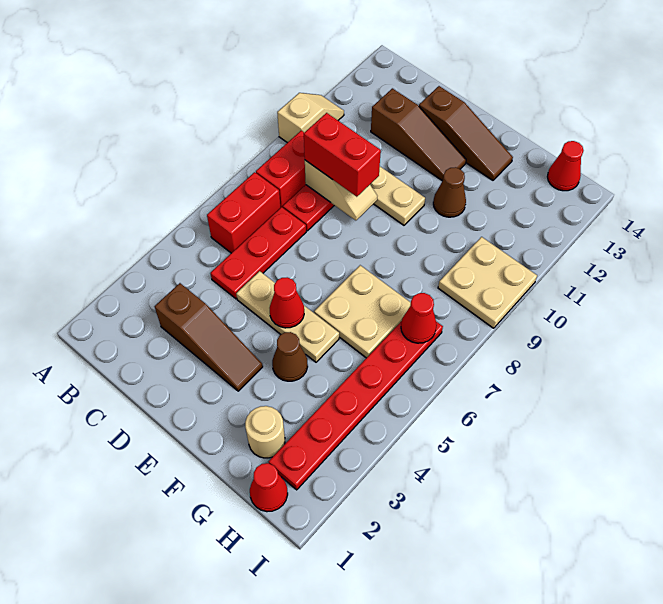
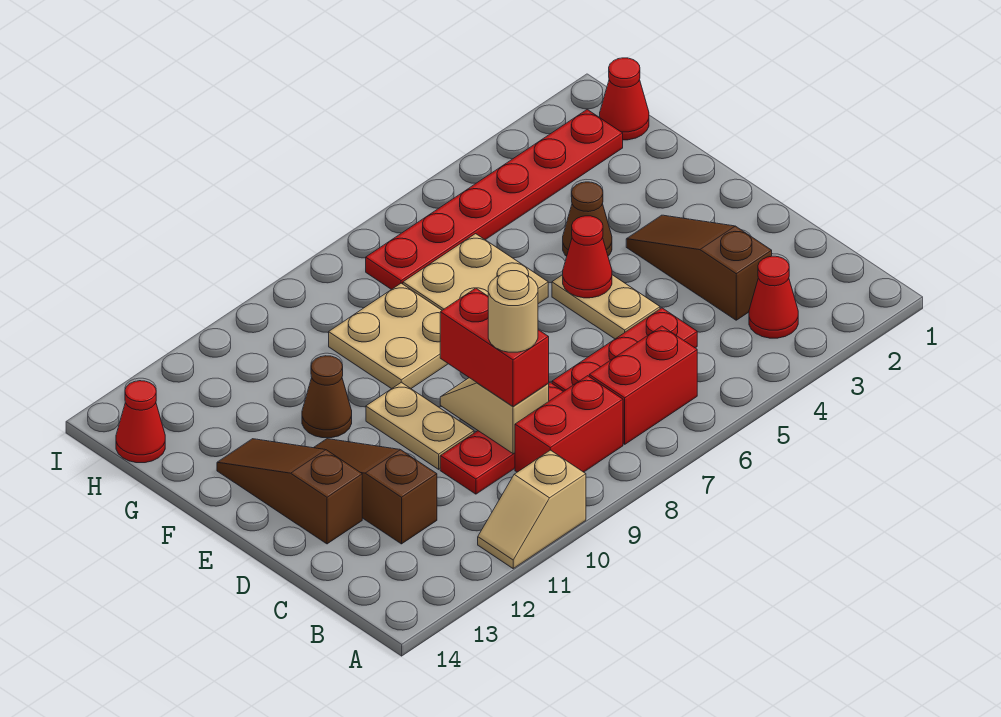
tan 1x3 plate [236,271,339,362] -> tan 1x2 plate [552,275,660,339]
tan 1x1 round brick [245,406,285,458] -> tan 1x1 round brick moved to [488,271,538,352]
red 1x1 cone [401,293,437,343] -> red 1x1 cone moved to [749,256,798,338]
tan 2x2 plate [438,237,537,328] -> tan 2x2 plate moved to [329,283,448,389]

